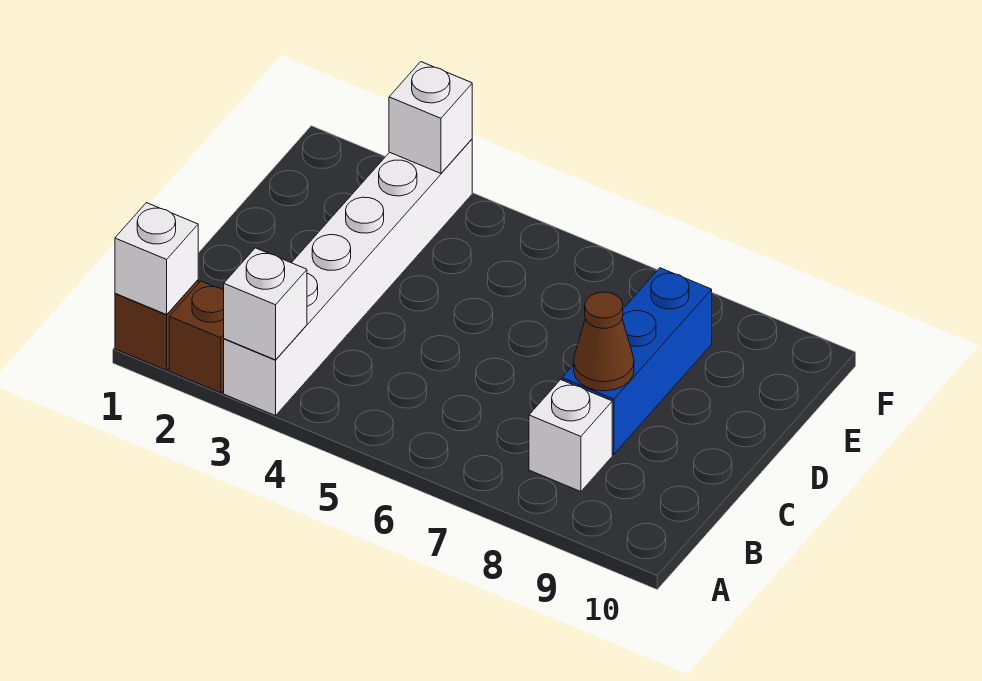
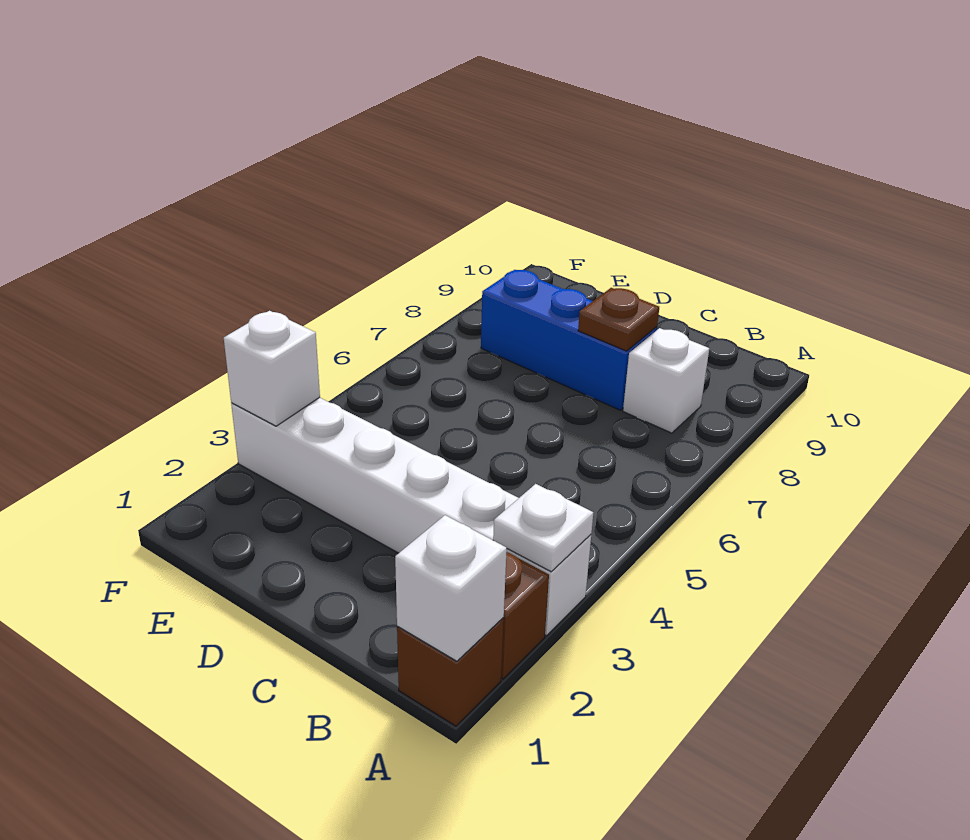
white 1x1 brick [224,248,307,360] -> white 1x1 plate [493,484,593,572]
brown 1x1 cone [574,292,634,391] -> brown 1x1 plate [578,288,659,351]

